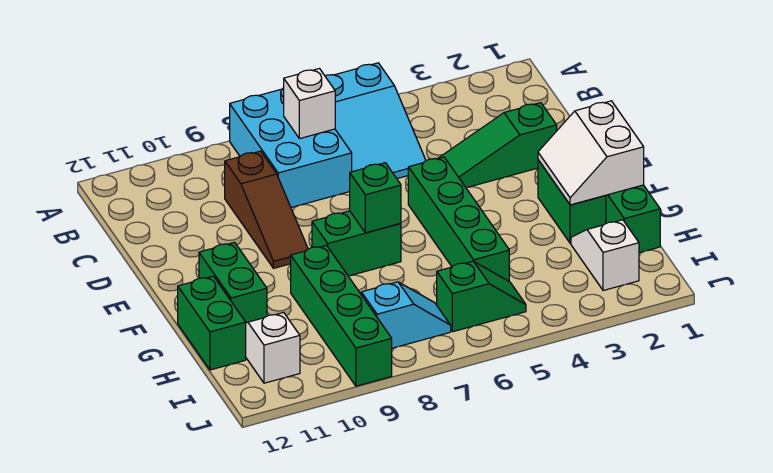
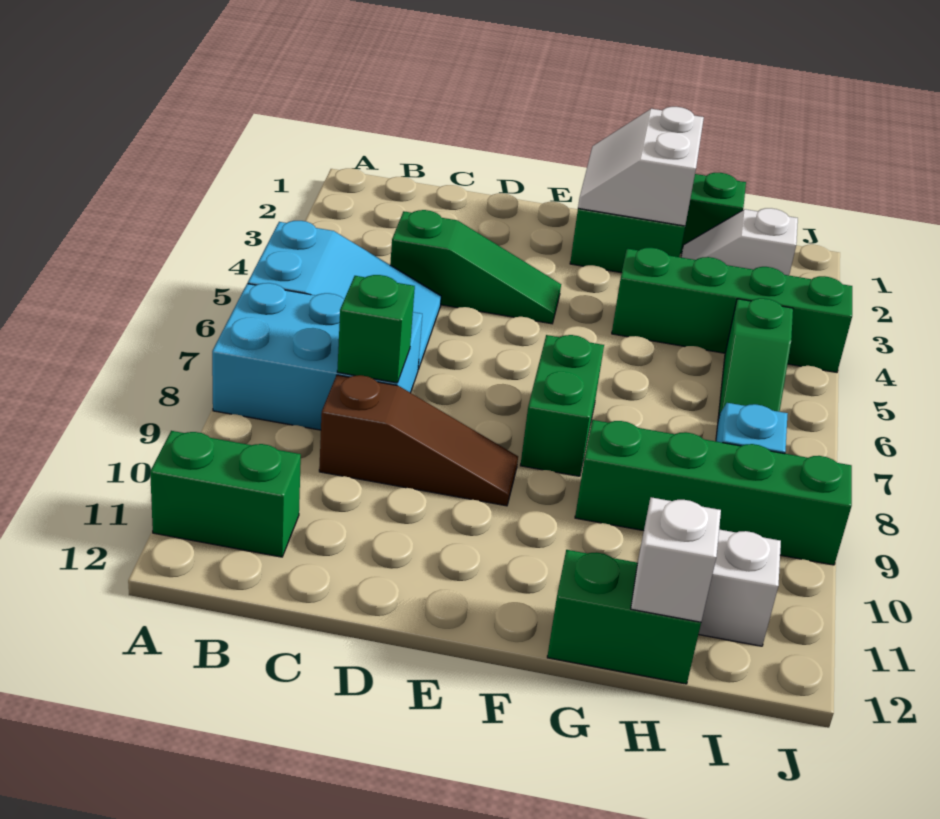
white 1x1 brick [284,69,335,139] -> white 1x1 brick moved to [631,497,721,622]
green 1x3 slope [438,103,557,188] -> green 1x3 slope turned to [390,210,561,324]
green 1x4 brick [408,157,509,281] -> green 1x4 brick moved to [612,248,852,372]
white 2x2 slope [538,101,644,205] -> white 2x2 slope turned to [578,107,704,226]
green 1x1 brick [350,163,401,233] -> green 1x1 brick moved to [337,275,415,383]
green 1x2 brick [199,242,267,323] -> green 1x2 brick moved to [150,431,301,557]
green 1x2 slope [437,261,526,332] -> green 1x2 slope turned to [718,298,793,420]

